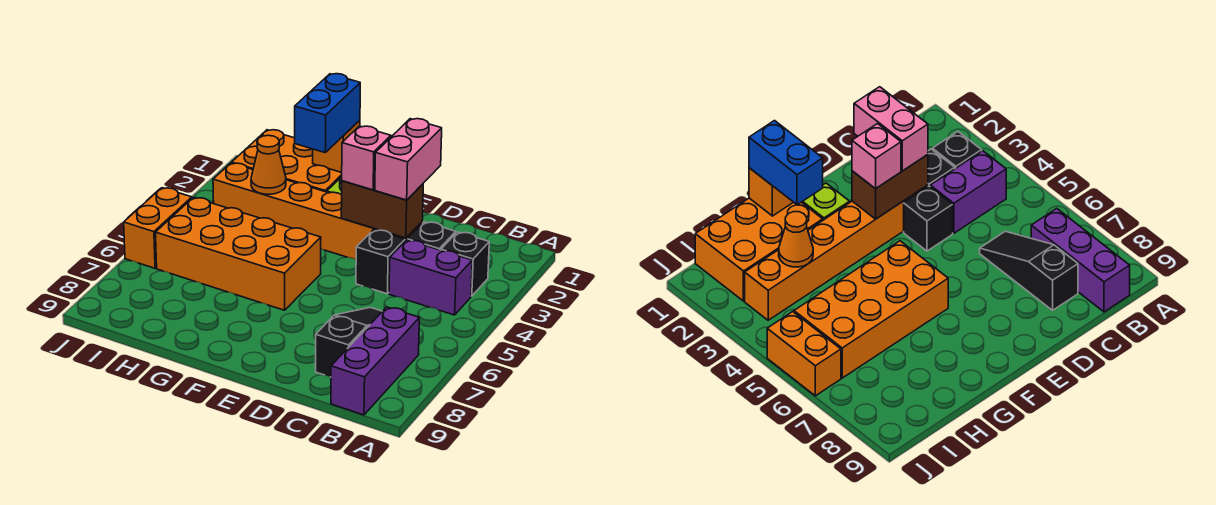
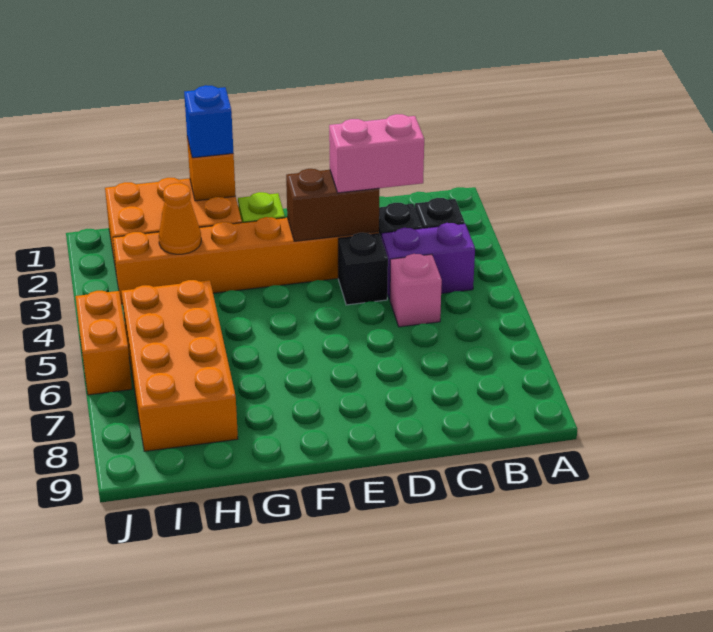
purple 1x3 brick [331,307,419,415] -> none
black 1x3 slope [316,307,382,377] -> none
pink 1x2 brick [375,119,442,200] -> pink 1x2 brick turned to [329,114,424,193]
pink 1x1 brick [342,126,391,190] -> pink 1x1 brick moved to [390,254,442,327]
orange 2x4 brick [156,198,321,310] -> orange 2x4 brick turned to [121,280,238,451]
blue 1x2 brick [295,74,360,153] -> blue 1x1 brick [184,85,233,158]

